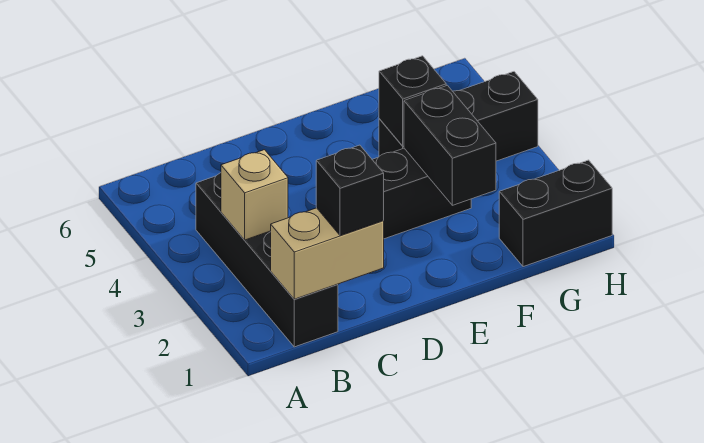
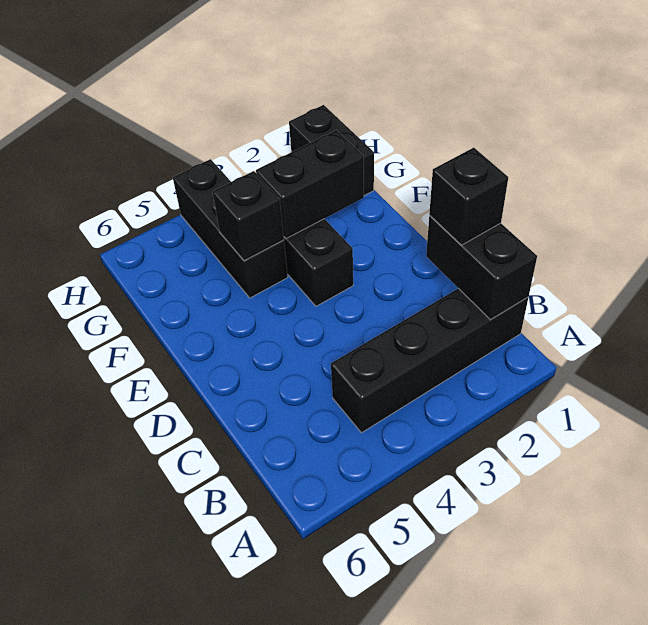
tan 1x2 brick [271,208,384,299] -> black 1x2 brick [426,216,537,320]
tan 1x1 brick [221,150,288,240] -> none

